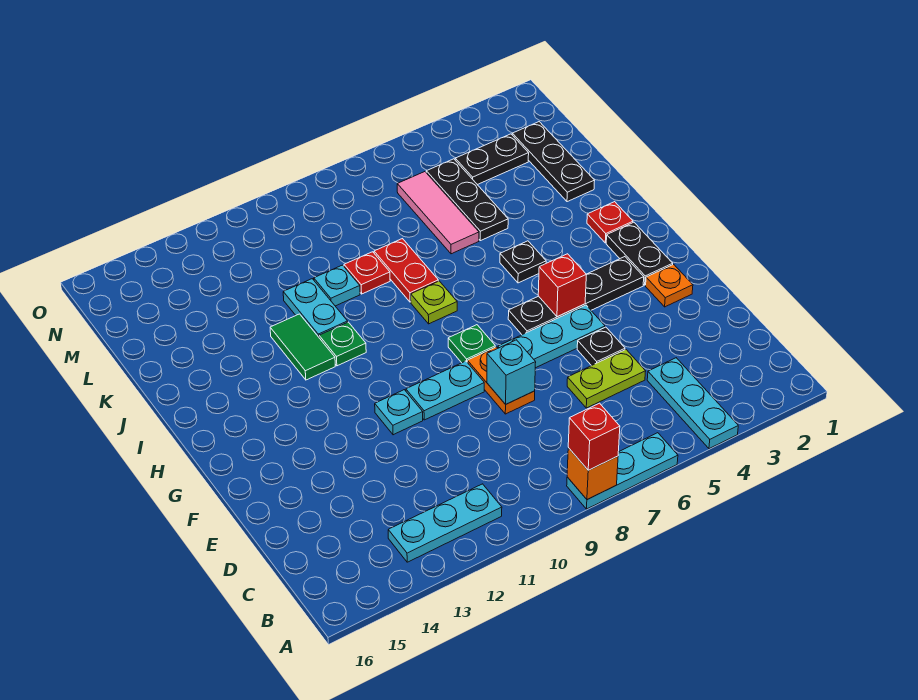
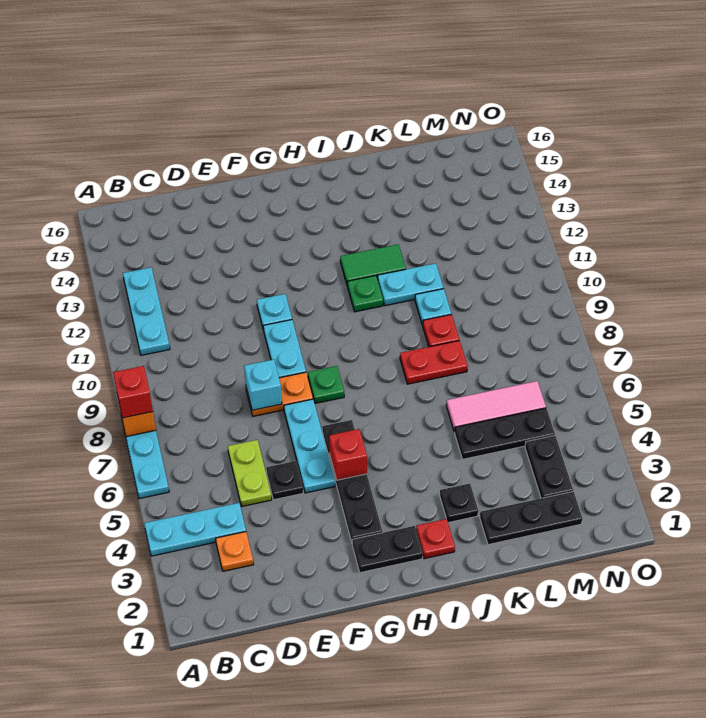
orange 1x1 plate [646,264,693,307] -> orange 1x1 plate moved to [216,532,254,571]
black 1x1 plate [500,241,546,283] -> black 1x1 plate moved to [440,484,478,523]
lime 1x1 plate [411,281,457,324] -> none

